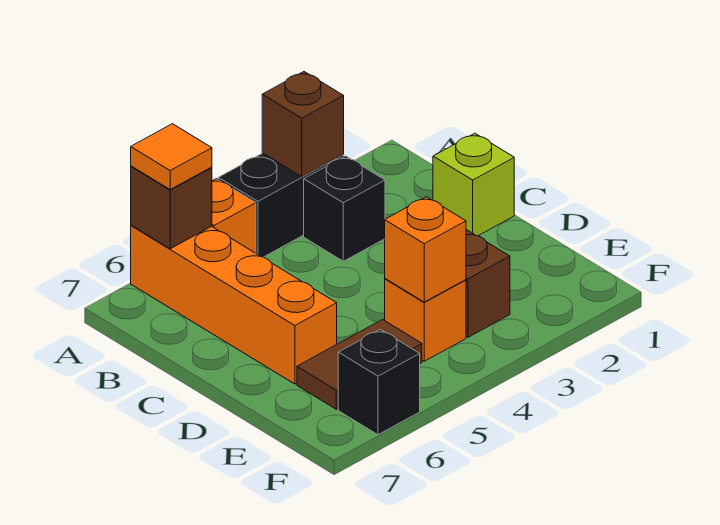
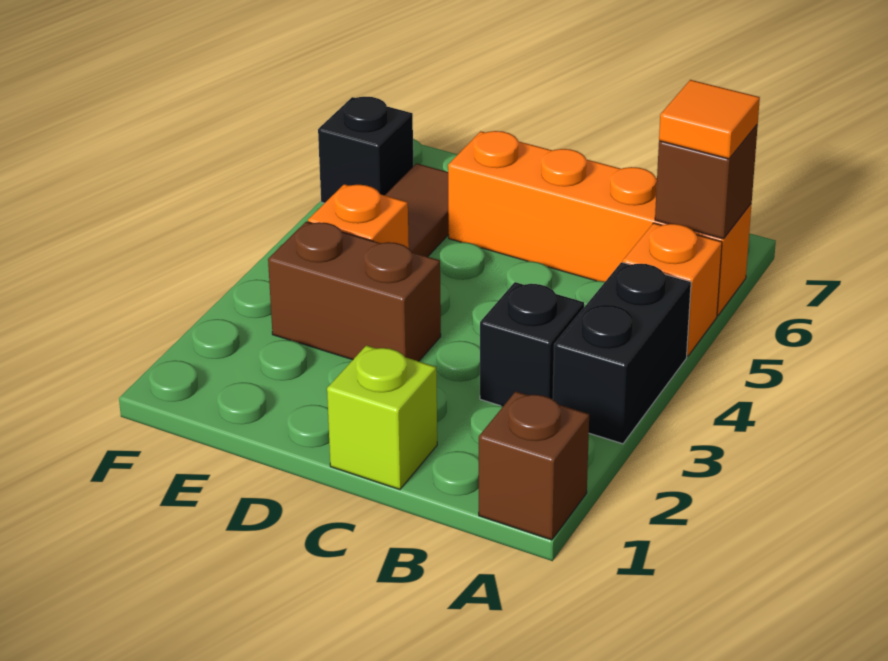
brown 1x1 brick [262,72,344,177] -> brown 1x1 brick moved to [479,391,589,540]
orange 1x1 brick [385,197,466,302] -> none

